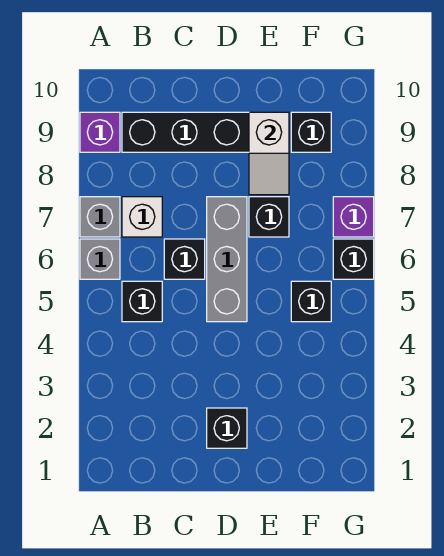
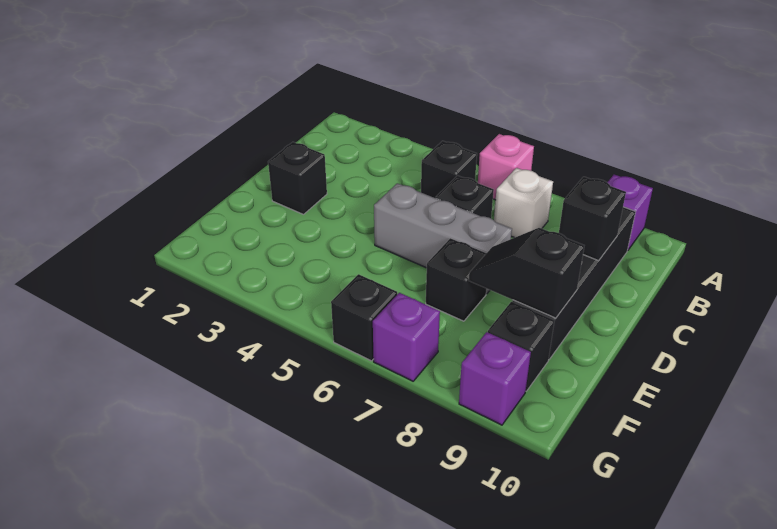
grey 1x1 brick [80,239,120,279] -> pink 1x1 brick [478,134,534,200]
grey 1x1 brick [80,197,120,237] -> none
white 1x2 slope [249,112,289,195] -> black 1x2 slope [469,228,584,318]
black 1x1 brick [291,281,331,322] -> black 1x1 brick moved to [559,177,626,261]
none -> purple 1x1 brick [459,332,531,425]

